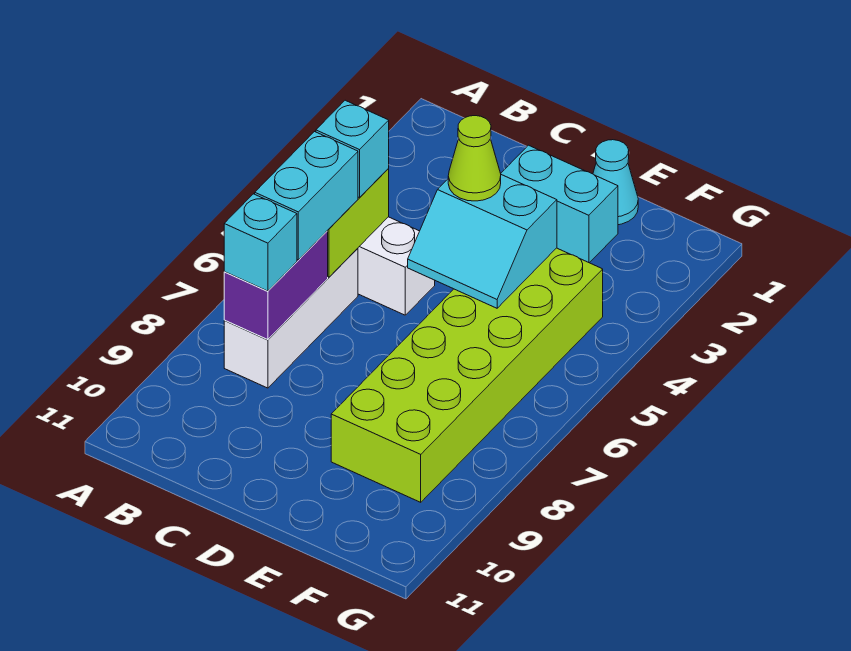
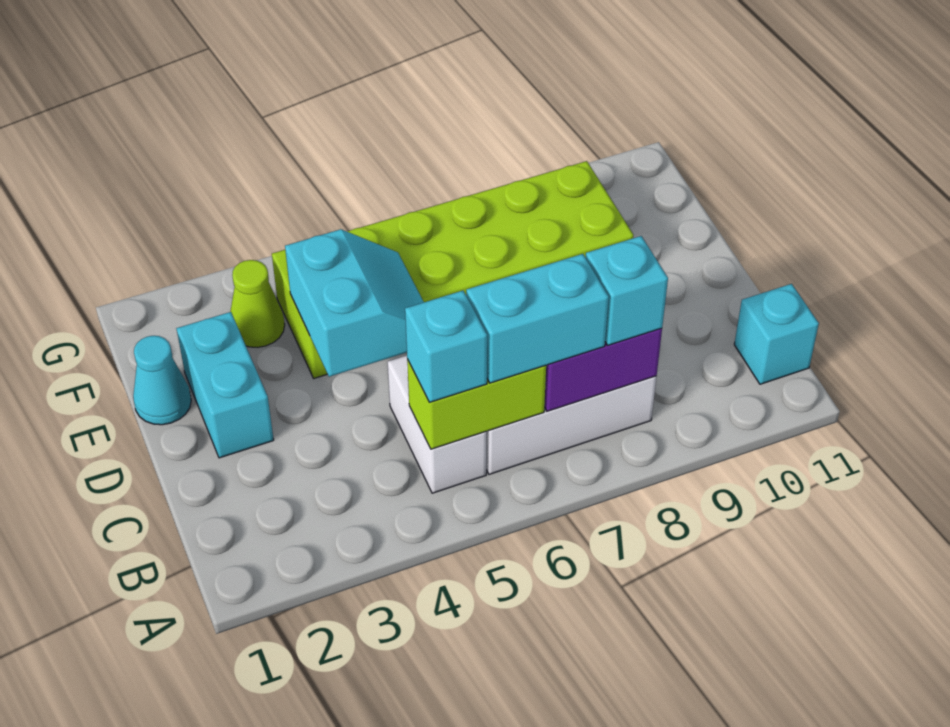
none -> cyan 1x1 brick [734,284,819,384]
lime 1x1 cone [448,116,501,201] -> lime 1x1 cone moved to [230,260,285,347]

